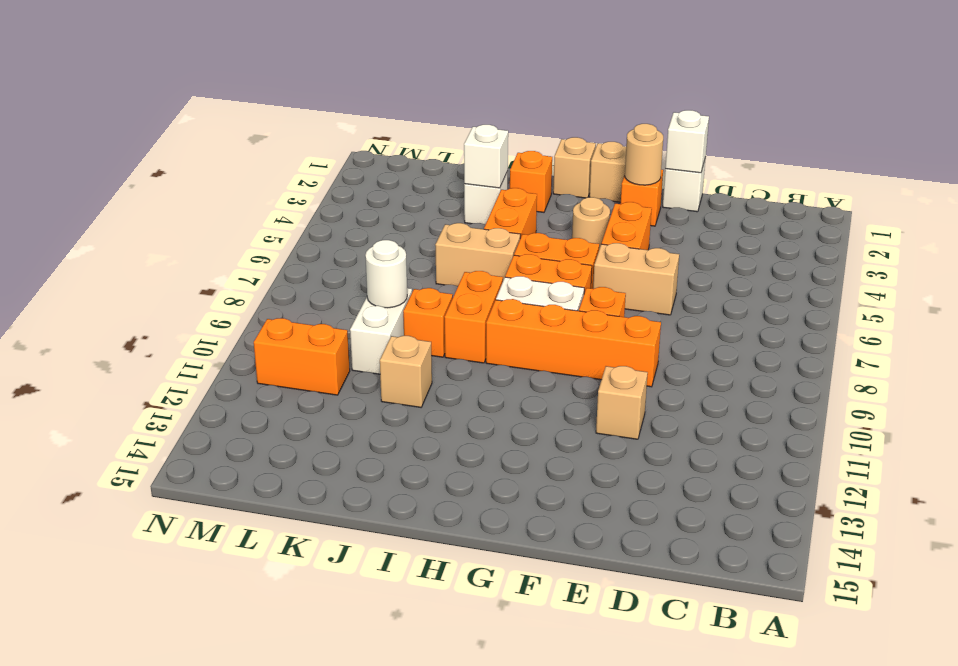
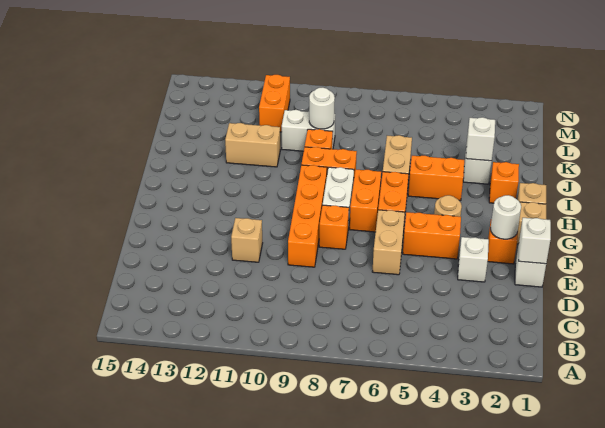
none -> white 1x1 brick [458,237,489,282]
tan 1x1 round brick [625,124,663,185] -> white 1x1 round brick [490,195,521,239]
tan 1x1 brick [380,336,432,407] -> tan 1x2 brick [225,123,280,167]

